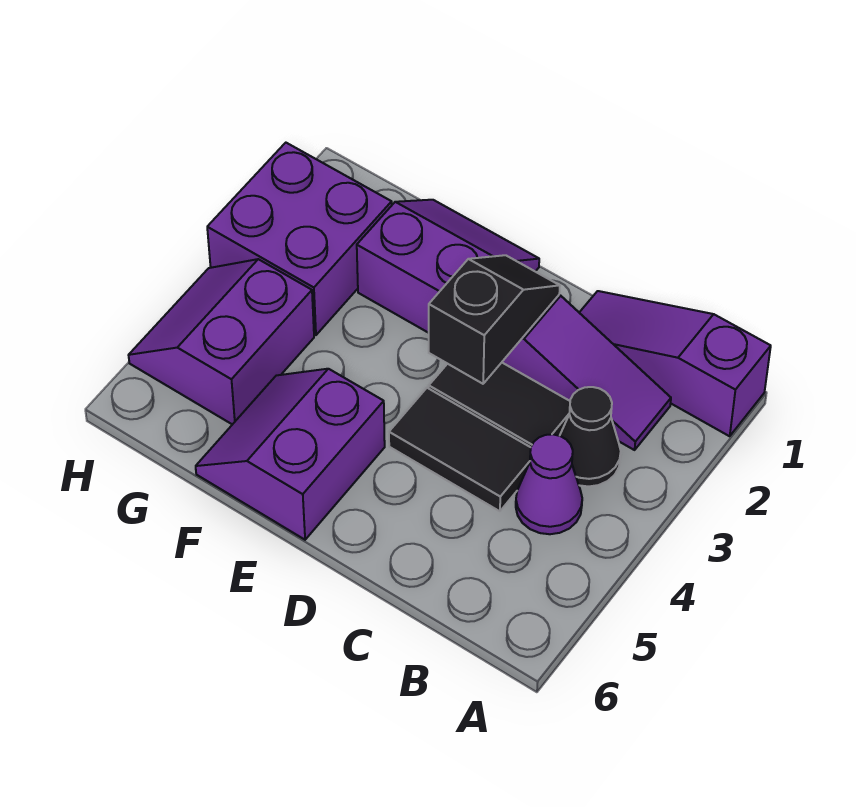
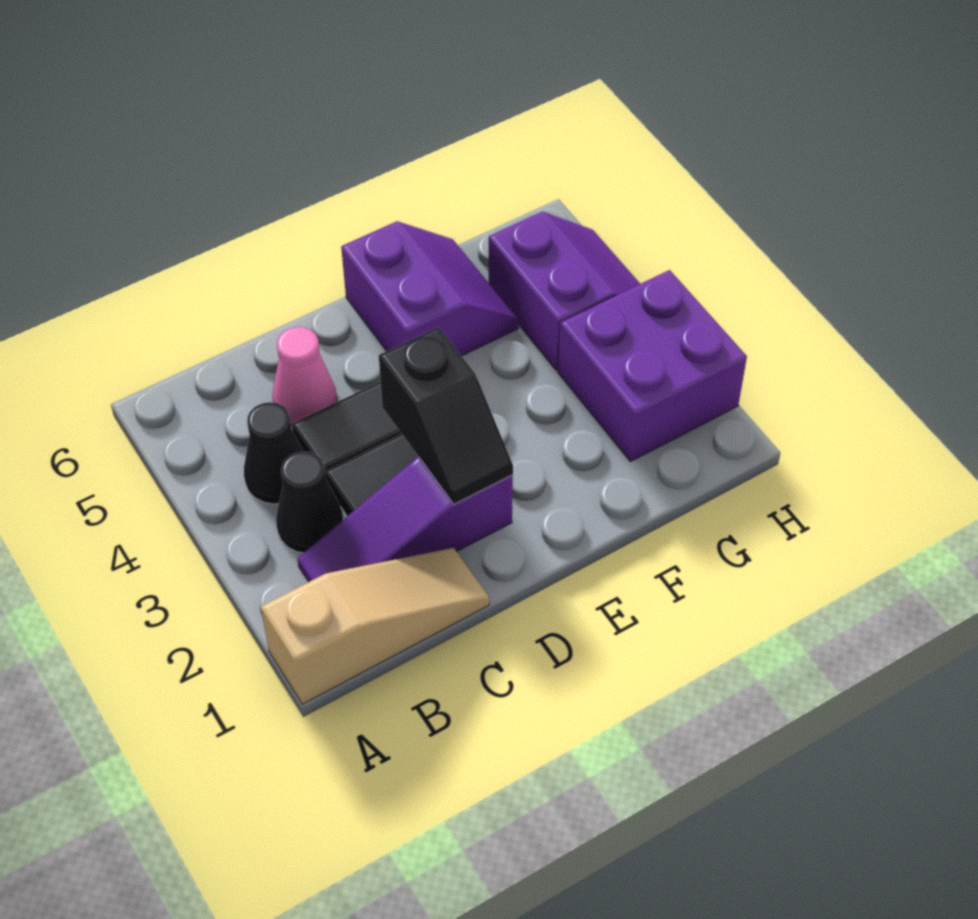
purple 1x3 slope [579,291,771,436] -> tan 1x3 slope [261,548,489,704]
purple 1x1 cone [516,434,582,534] -> black 1x1 cone [244,402,303,504]
none -> pink 1x1 cone [273,327,337,426]
purple 2x2 slope [357,200,539,333] -> none

